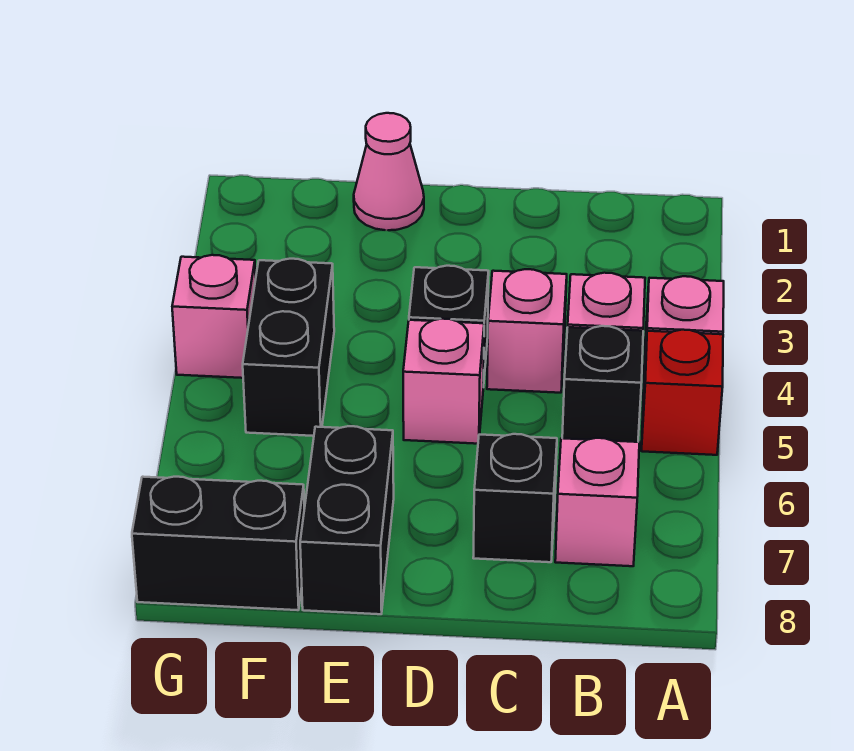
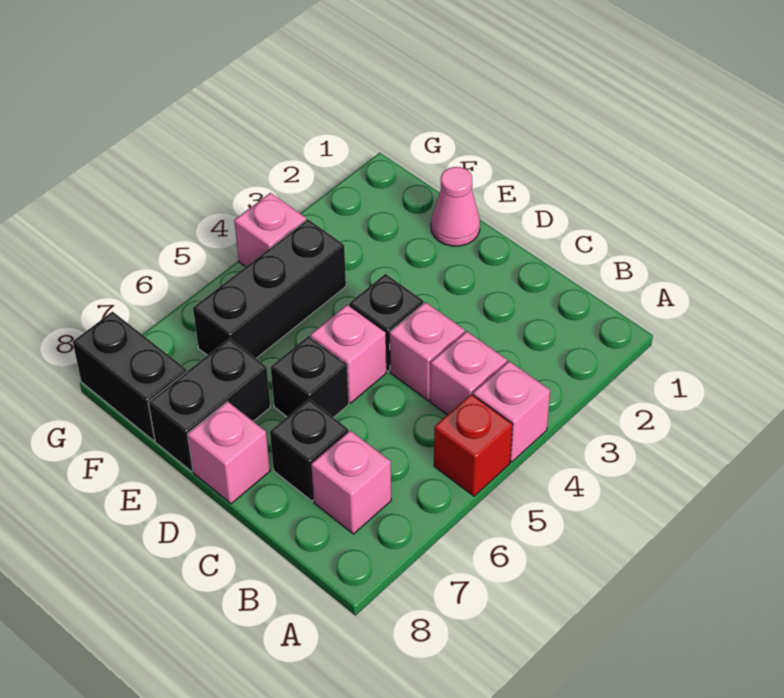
black 1x1 brick [562,326,643,442] -> black 1x1 brick moved to [271,336,349,418]
none -> pink 1x1 brick [188,402,270,504]
black 1x2 brick [243,259,334,436] -> black 1x3 brick [193,219,346,358]

